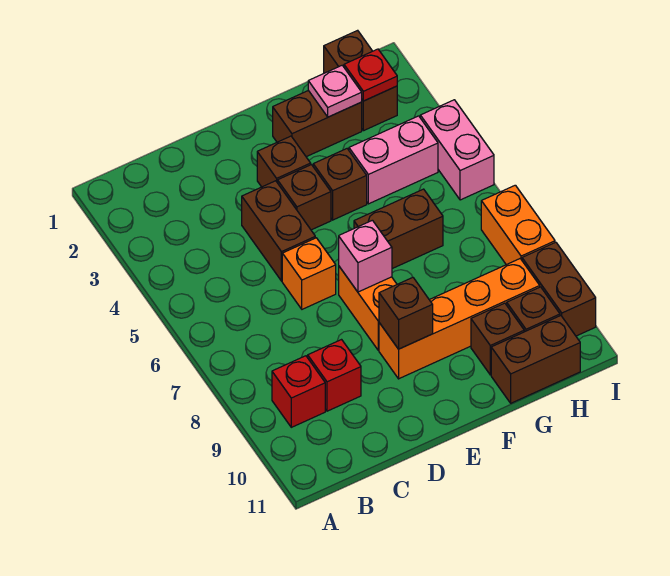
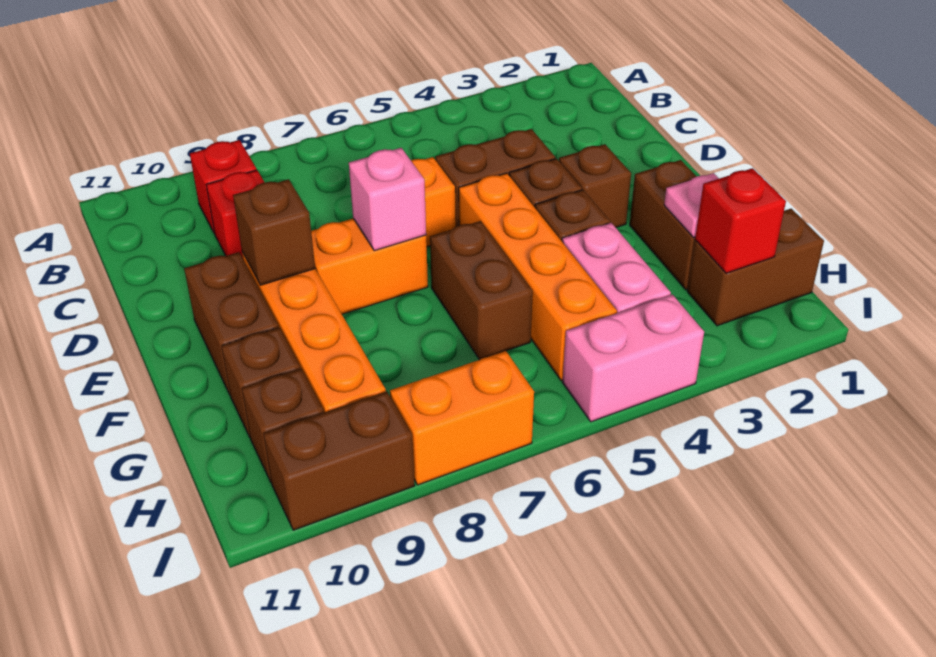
none -> orange 1x4 brick [459,173,617,381]
brown 1x2 brick [491,316,580,403] -> brown 1x2 brick moved to [184,252,278,394]
red 1x1 plate [344,49,397,101] -> red 1x1 brick [695,168,786,273]

